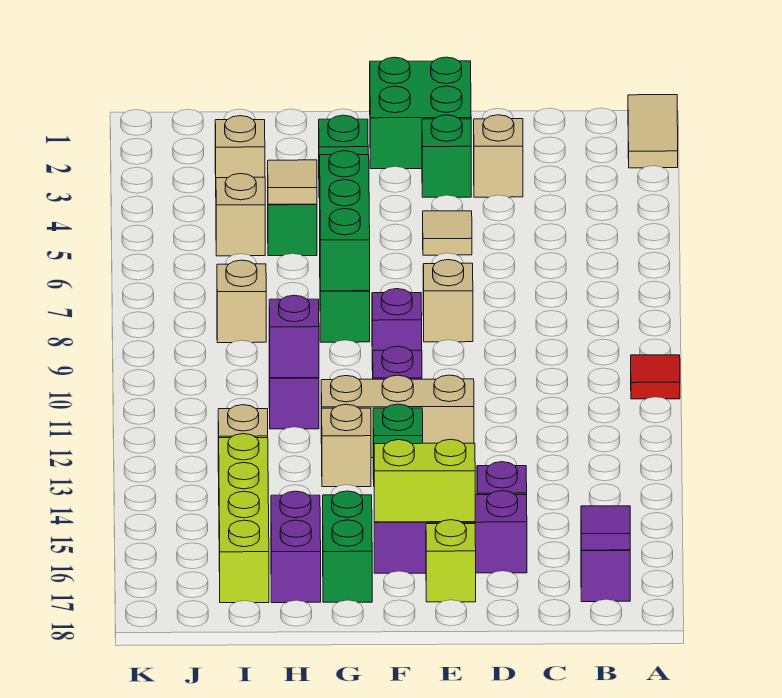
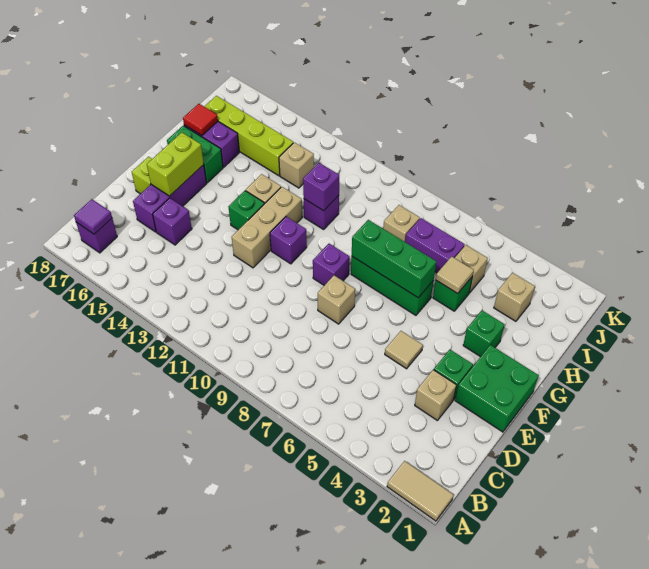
red 1x1 tile [631,355,680,399] -> red 1x1 tile moved to [183,104,218,135]
none -> purple 1x2 brick [405,218,465,273]

